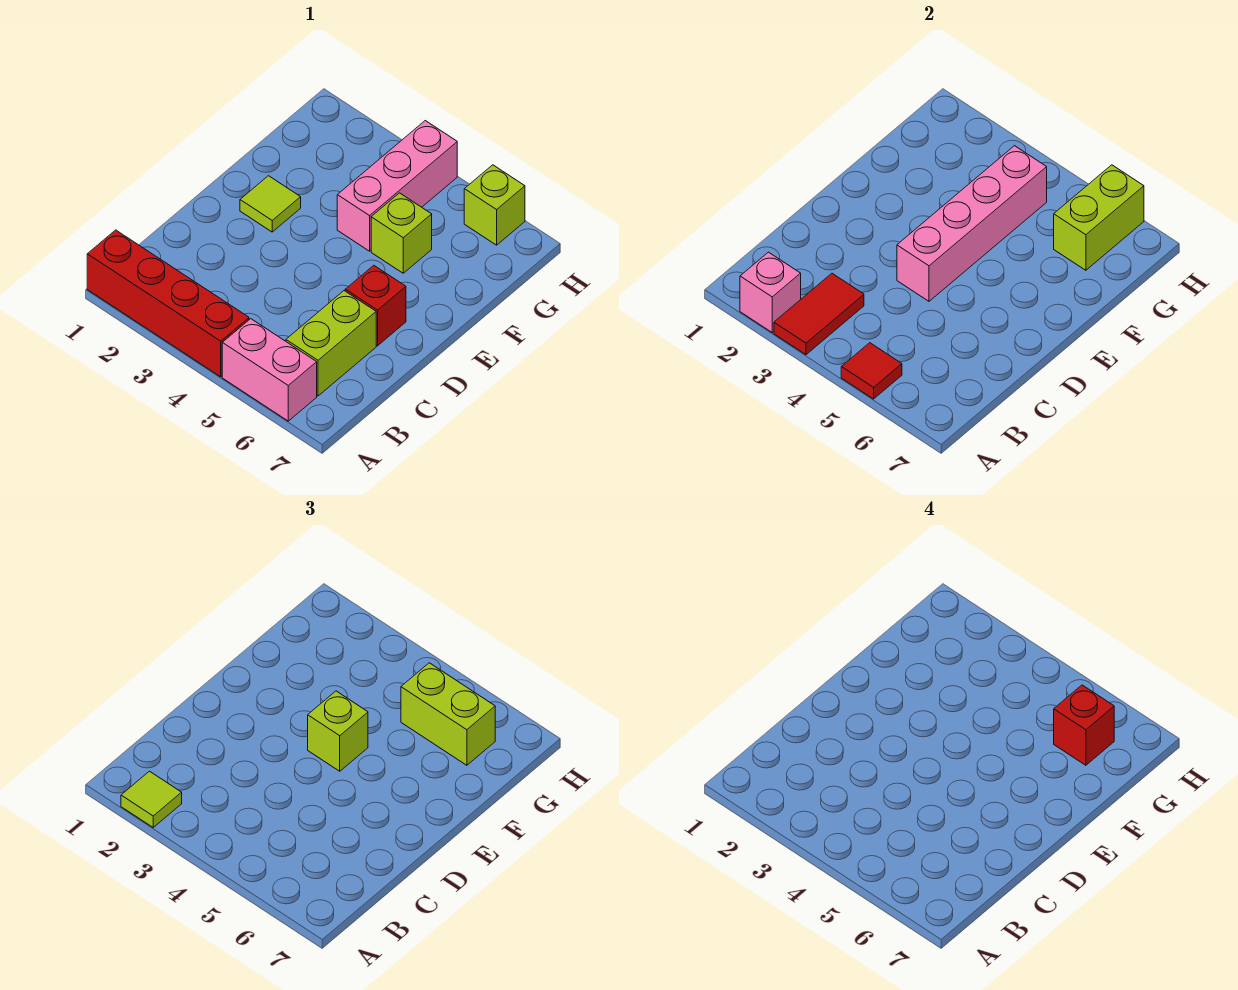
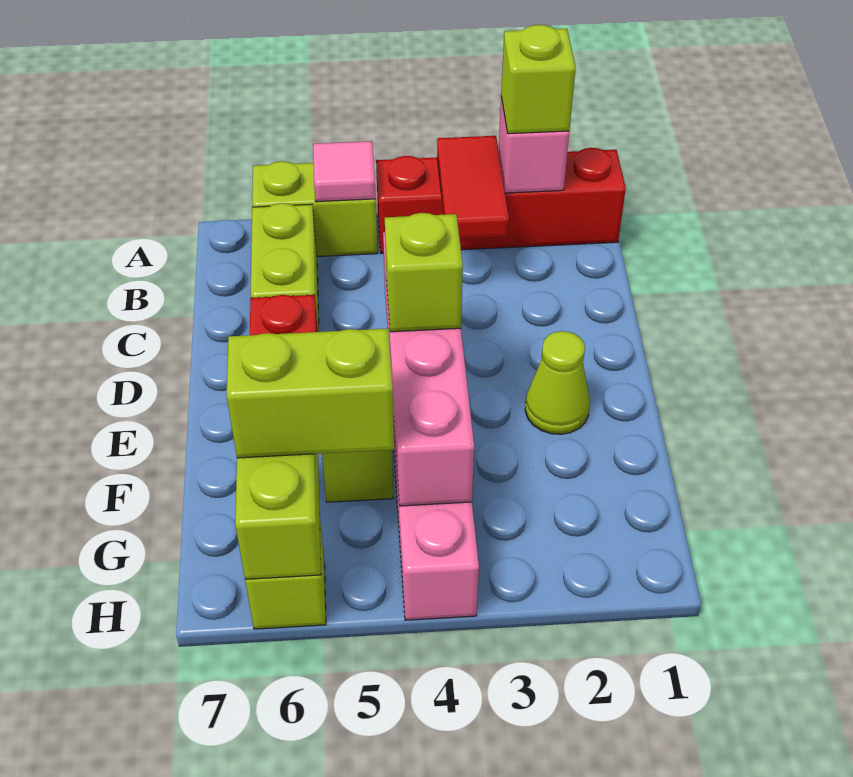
lime 1x1 tile [121,771,182,827] -> lime 1x1 brick [501,25,576,134]
pink 1x2 brick [222,319,317,421] -> lime 1x2 brick [252,161,378,256]
red 1x1 tile [841,343,902,399] -> pink 1x1 tile [313,141,376,202]
lime 1x1 tile [240,176,301,232] -> lime 1x1 cone [525,331,590,434]
red 1x1 brick [1054,685,1114,765] -> none

